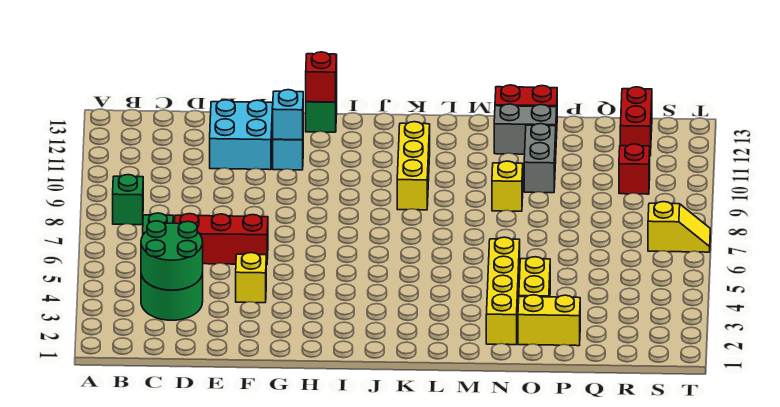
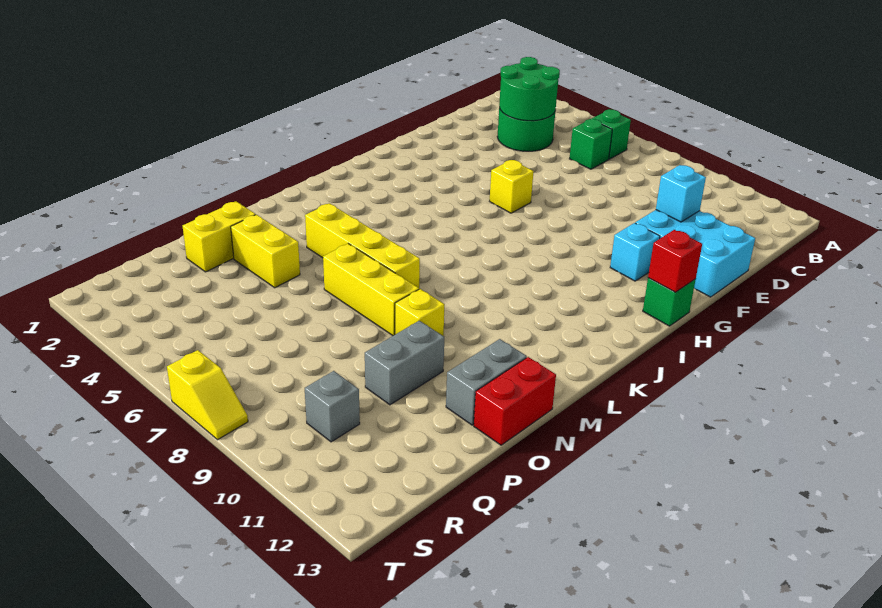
green 1x1 brick [113,175,143,225] -> green 1x1 brick moved to [592,109,631,159]
red 1x3 brick [175,214,268,265] -> none
cyan 2x2 brick [210,100,273,170] -> cyan 2x3 brick [635,210,755,297]
yellow 1x1 brick [236,253,266,303] -> yellow 1x1 brick moved to [490,160,534,213]
cyan 1x1 brick [273,90,303,140] -> cyan 1x1 brick moved to [656,165,706,222]
yellow 1x3 brick [397,122,430,210] -> yellow 1x3 brick moved to [323,244,419,336]
yellow 1x4 brick [486,237,520,345] -> yellow 1x4 brick moved to [305,203,420,288]
grey 1x2 brick [524,124,556,193] -> grey 1x2 brick turned to [365,321,444,405]
red 1x1 brick [619,144,650,194] -> grey 1x1 brick [305,371,360,442]
red 1x2 brick [620,87,652,156] -> none
yellow 1x2 slope [648,202,710,252] -> yellow 1x2 slope turned to [167,350,248,440]

